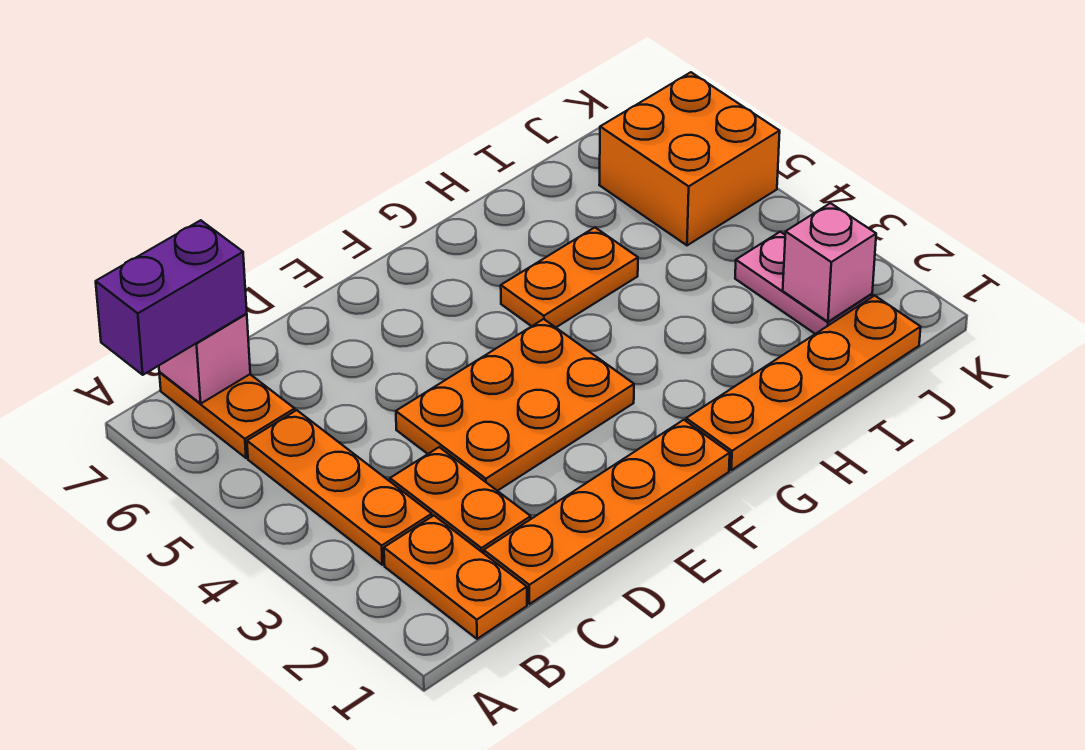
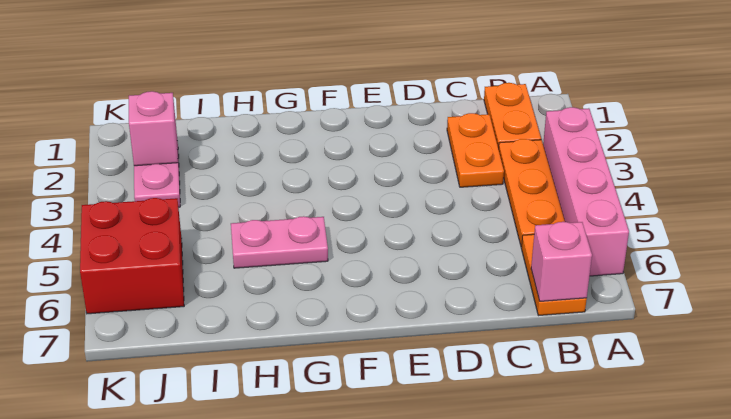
none -> pink 1x4 brick [543,107,629,276]
purple 1x2 brick [96,220,247,375] -> none
orange 1x4 plate [484,420,730,604] -> none
orange 2x3 plate [396,319,634,491] -> none
orange 1x4 plate [686,296,921,470] -> none
orange 1x2 plate [501,227,638,327] -> pink 1x2 plate [231,216,328,268]
orange 2x2 brick [599,72,780,245] -> red 2x2 brick [80,198,184,314]

